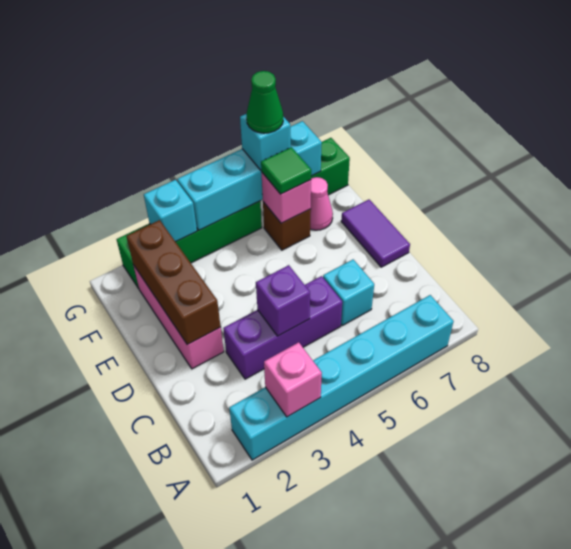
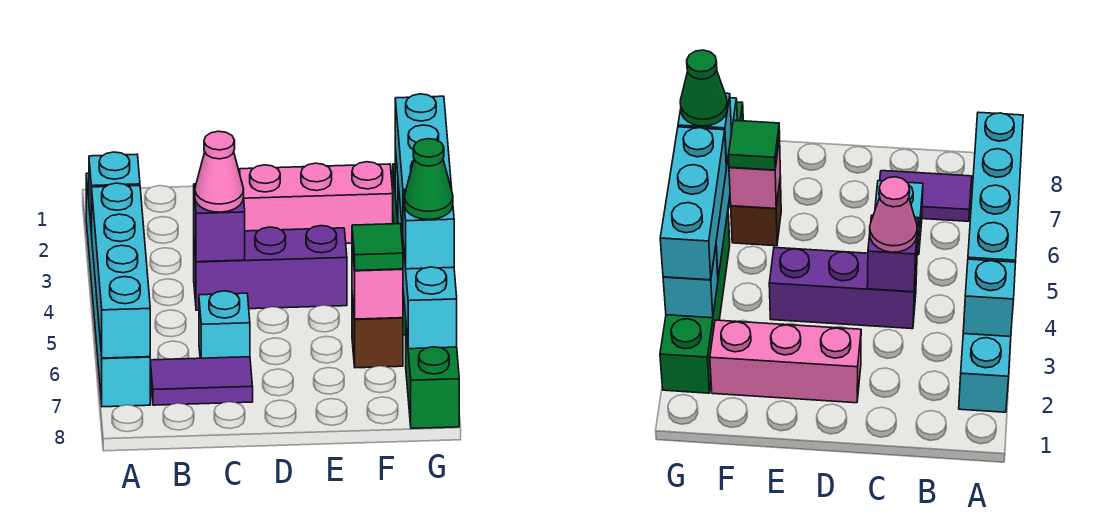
pink 1x1 brick [264,342,322,417] -> cyan 1x1 brick [89,152,140,233]
none -> cyan 1x4 brick [91,183,150,358]
purple 1x3 brick [223,276,342,379] -> purple 1x3 brick turned to [194,226,347,310]
brown 1x3 brick [127,220,221,345] -> none
purple 1x2 tile [341,200,410,267] -> purple 1x2 tile moved to [150,357,253,405]
pink 1x1 cone [310,177,333,230] -> pink 1x1 cone moved to [195,131,244,212]
none -> cyan 1x3 brick [395,94,452,232]

